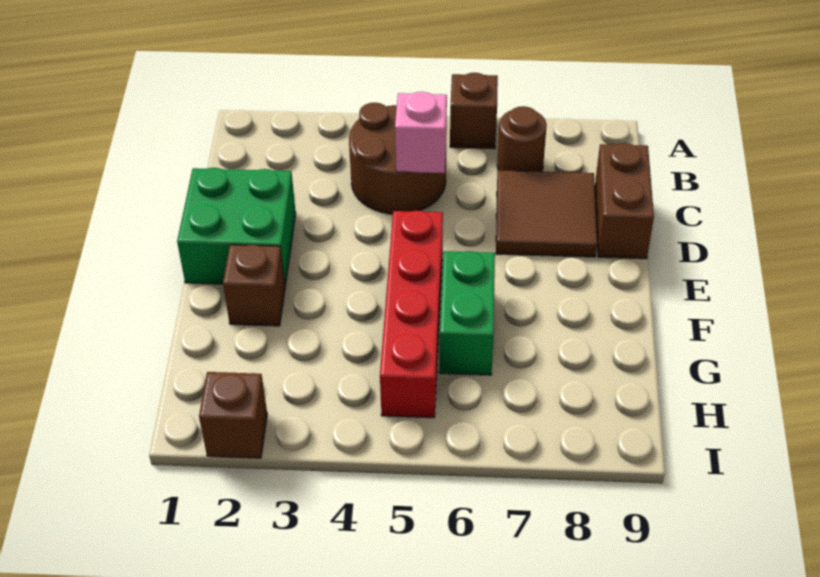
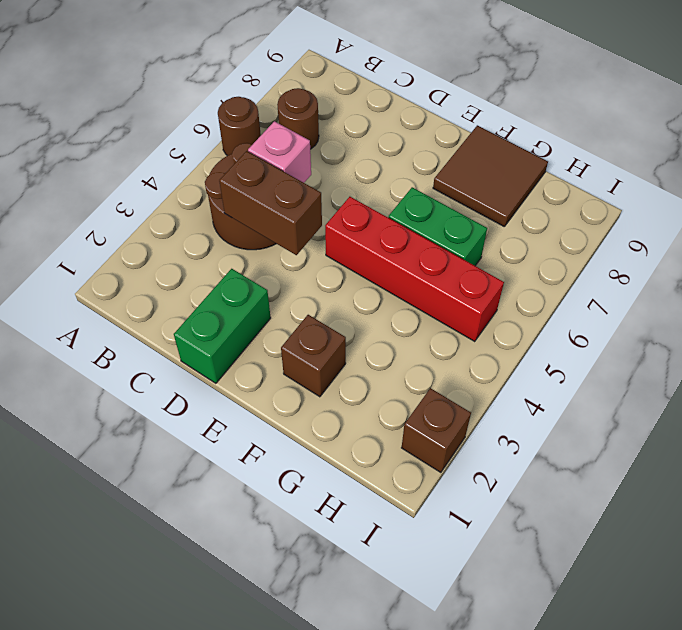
brown 1x1 brick [450,73,498,149] -> brown 1x1 round brick [218,97,261,156]
brown 2x2 tile [496,170,597,257] -> brown 2x2 tile moved to [433,125,548,227]
brown 1x2 brick [595,143,654,259] -> brown 1x2 brick moved to [219,151,322,255]
green 2x2 brick [177,168,296,286] -> green 1x2 brick [174,269,271,383]

